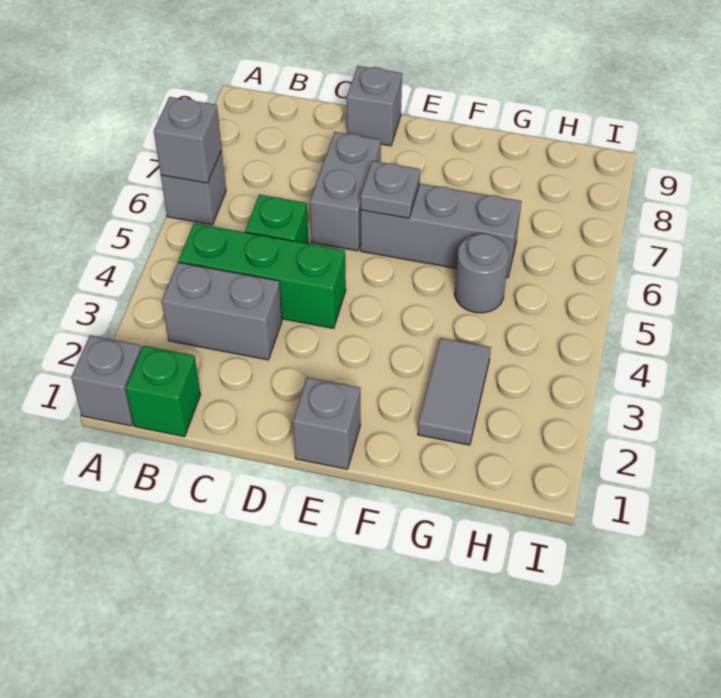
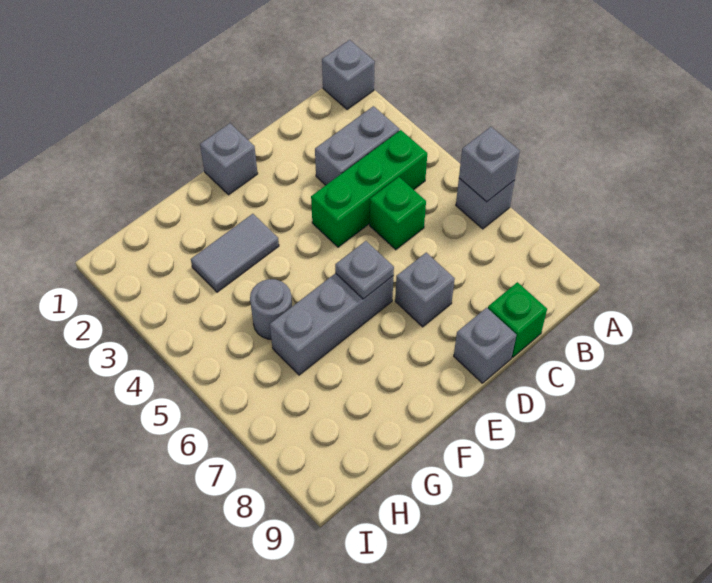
green 1x1 brick [126,346,200,437] -> green 1x1 brick moved to [488,282,547,357]
grey 1x2 brick [310,132,381,251] -> grey 1x1 brick [395,253,455,327]
grey 1x2 tile [418,338,491,445] -> grey 1x2 tile turned to [191,214,279,292]

